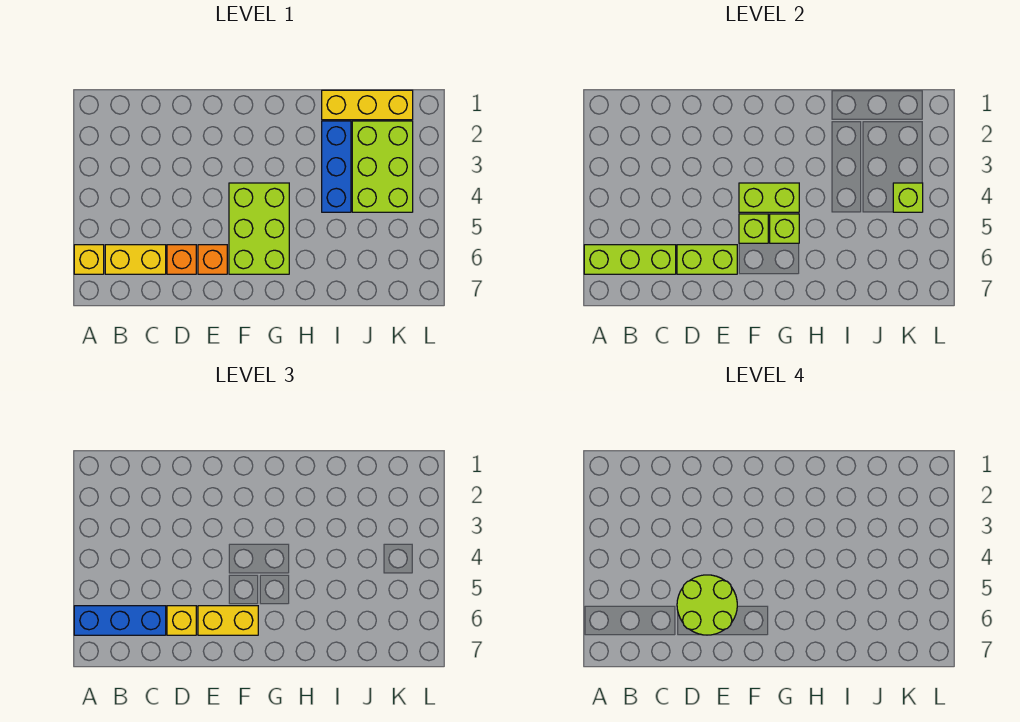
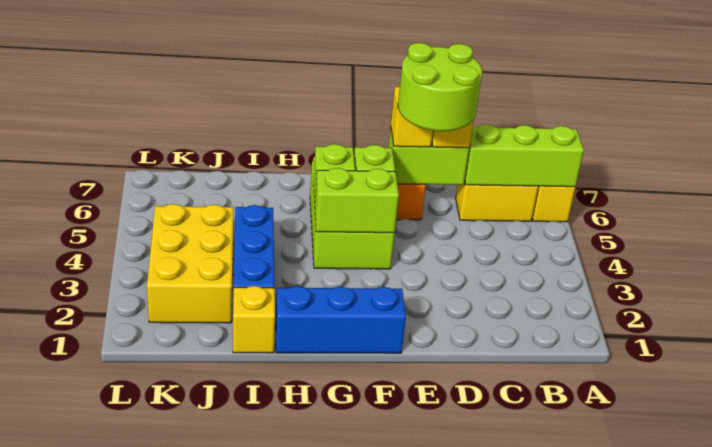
blue 1x3 brick [74,606,166,635] -> blue 1x3 brick moved to [275,286,406,353]
orange 1x1 brick [167,245,196,274] -> none
yellow 1x2 brick [198,606,258,635] -> yellow 1x1 brick [391,87,433,147]
yellow 1x3 brick [322,90,413,120] -> yellow 1x1 brick [233,286,275,353]
lime 2x3 brick [352,121,413,212] -> yellow 2x3 brick [147,204,233,323]
lime 1x1 brick [893,183,923,212] -> none

